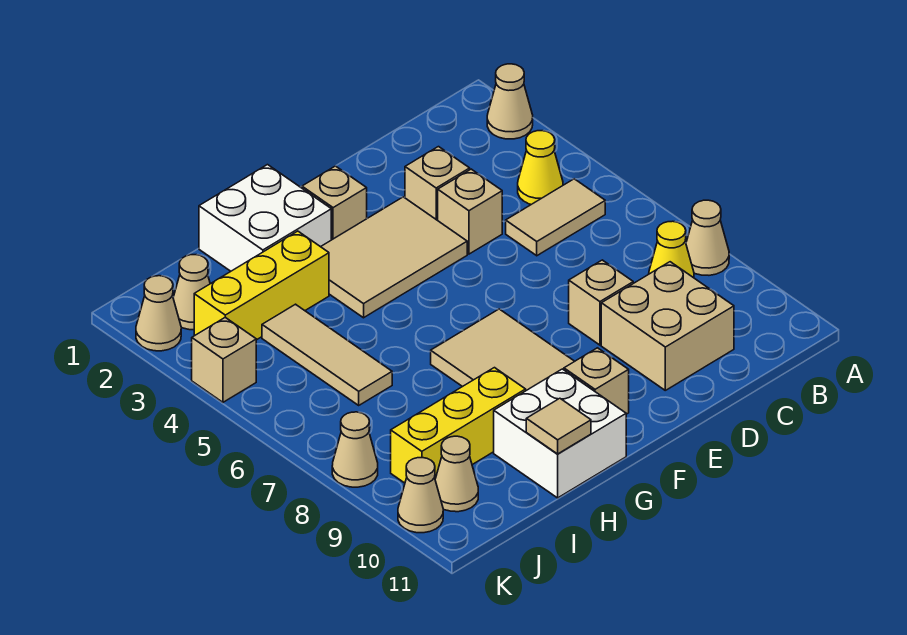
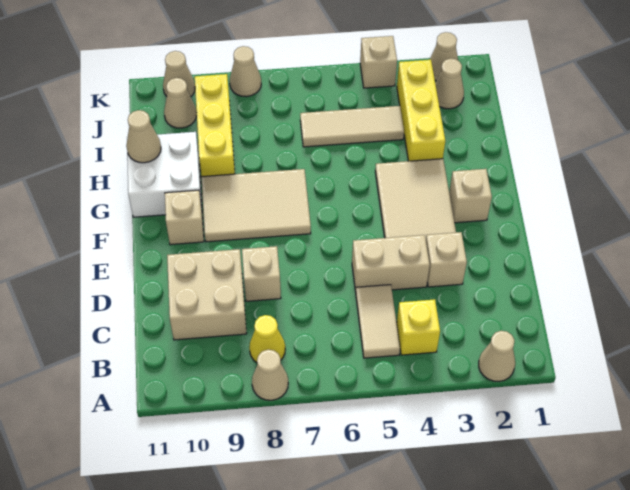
yellow 1x1 cone [518,131,563,204] -> yellow 1x1 brick [397,299,440,355]
tan 1x1 brick [438,169,502,254] -> tan 1x2 brick [352,235,430,292]
white 2x2 brick [199,165,331,271] -> none
tan 1x1 tile [526,398,591,454] -> tan 1x1 cone [126,110,161,163]

